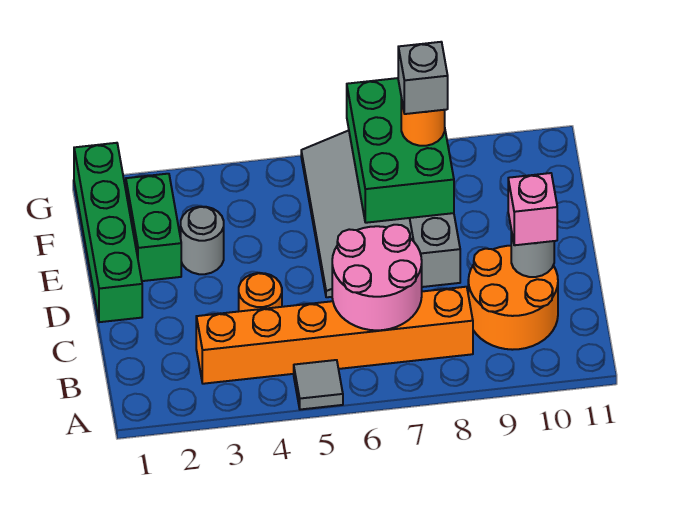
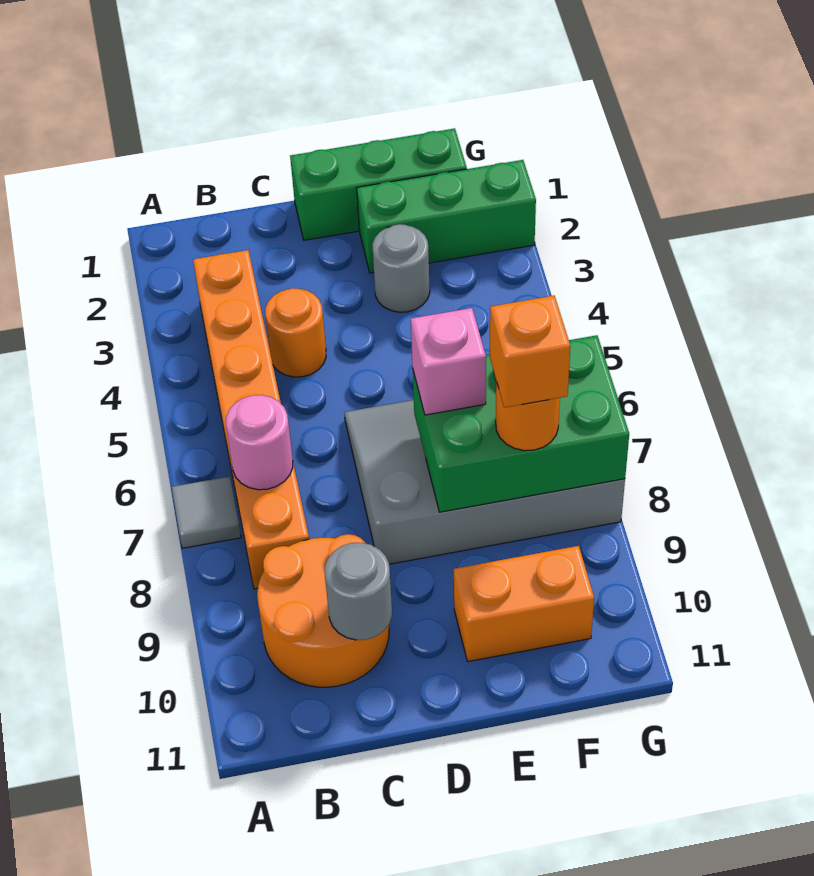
grey 1x1 tile [294,360,343,410] -> grey 1x1 tile moved to [172,476,241,548]
pink 2x2 round brick [332,225,422,330] -> pink 1x1 round brick [226,395,293,490]
pink 1x1 brick [508,173,557,245] -> pink 1x1 brick moved to [411,308,486,415]
green 1x4 brick [74,143,142,322] -> green 1x3 brick [290,128,467,240]
green 1x2 brick [126,174,181,281] -> green 1x3 brick [357,160,536,273]
none -> orange 1x2 brick [454,546,594,662]
grey 1x1 brick [398,42,448,114] -> orange 1x1 brick [490,296,570,408]

